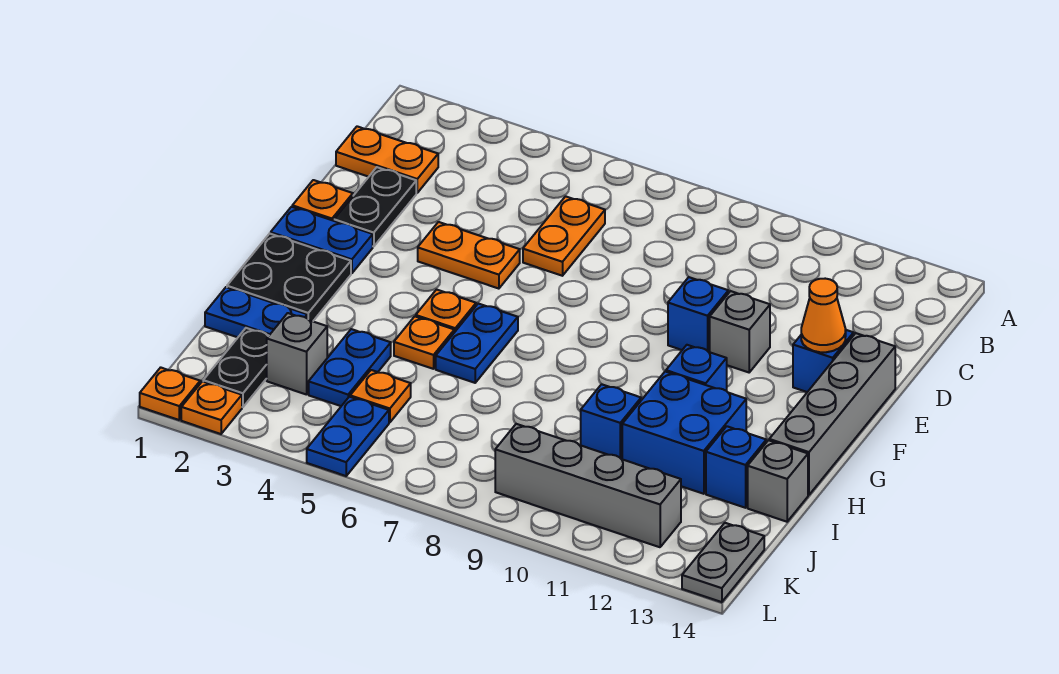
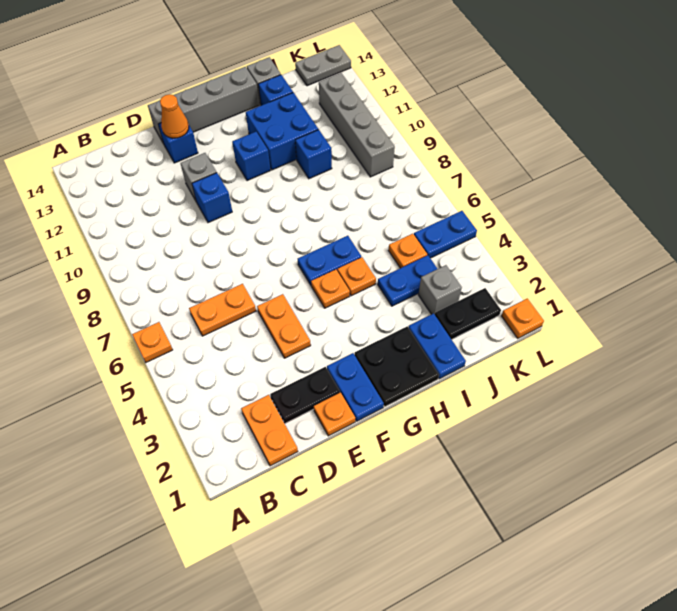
orange 1x1 plate [181,381,242,434] -> orange 1x1 plate moved to [132,322,173,362]

